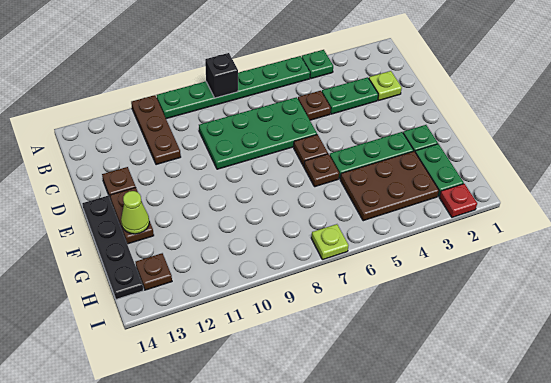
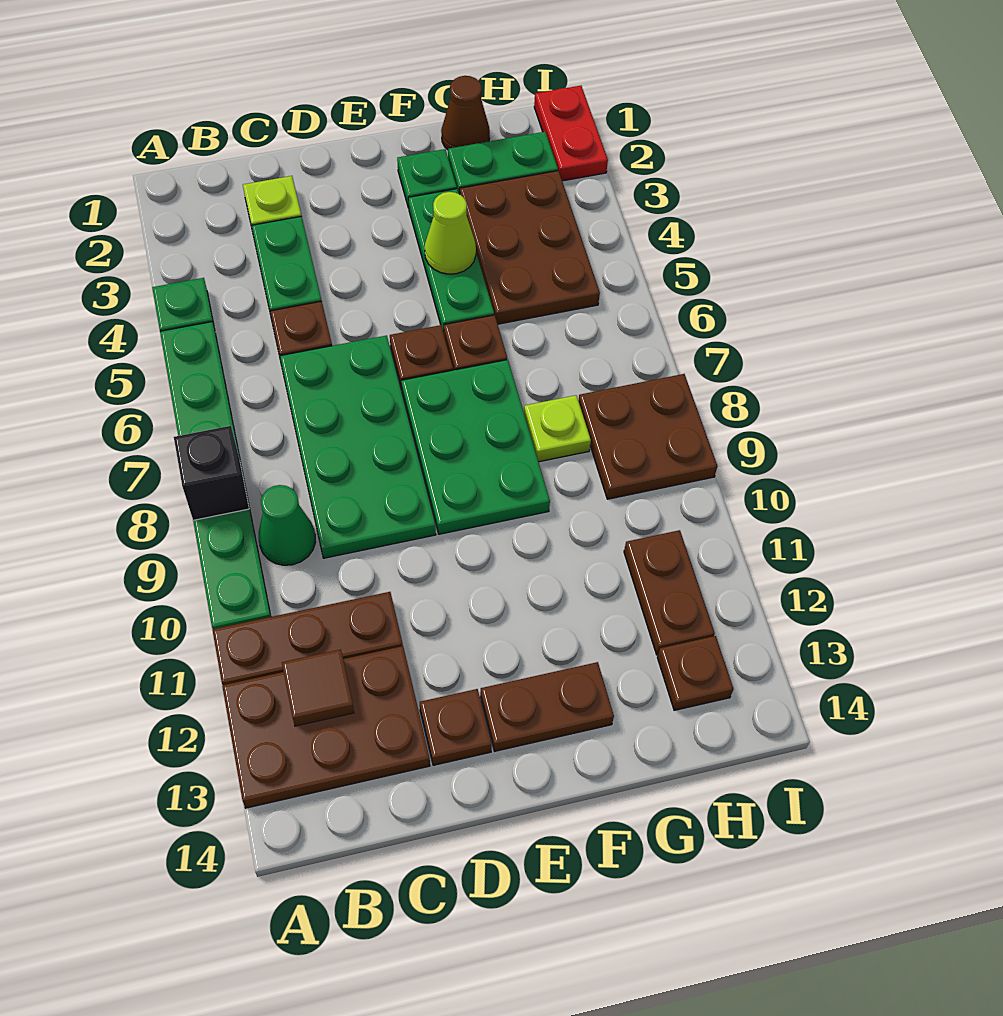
none -> brown 2x3 plate [222,646,430,808]
none -> green 1x1 cone [259,485,316,565]
none -> brown 1x1 tile [282,649,354,726]
none -> green 2x3 plate [401,360,550,534]
black 1x4 plate [82,196,143,299] -> none
lime 1x1 cone [121,191,149,234] -> lime 1x1 cone moved to [425,192,476,274]
none -> brown 1x1 cone [441,76,490,150]
none -> brown 2x2 plate [578,374,717,499]
none -> brown 1x2 plate [624,530,715,655]
red 1x1 plate [439,184,477,217] -> red 1x2 plate [534,86,608,181]
lime 1x1 plate [311,224,349,260] -> lime 1x1 plate moved to [524,395,591,462]

